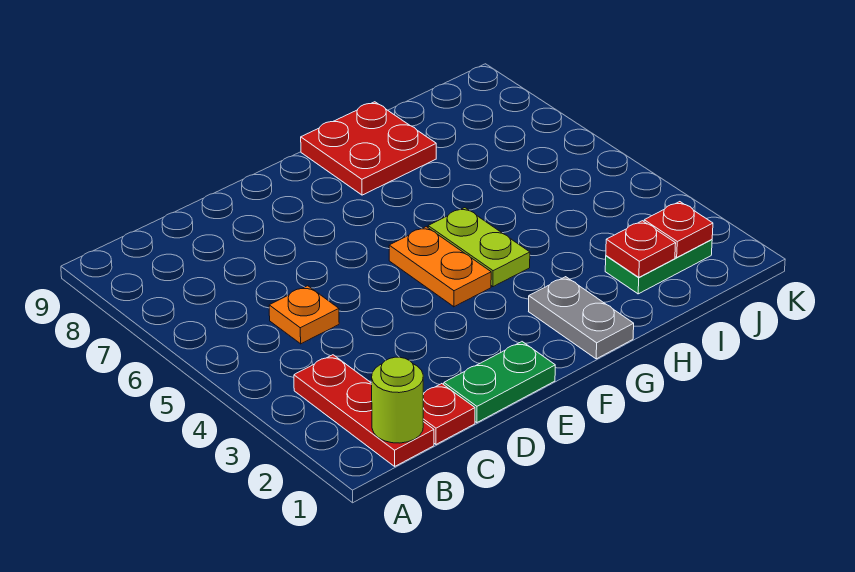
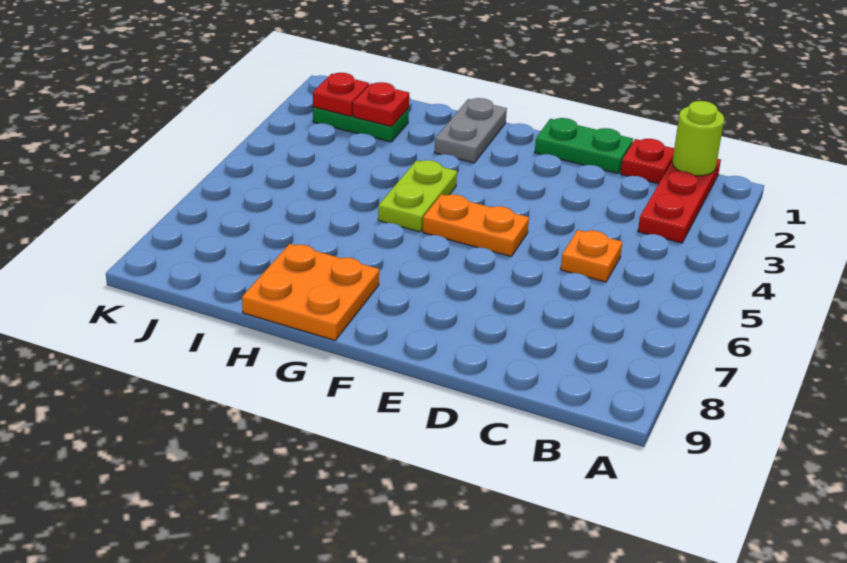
orange 1x2 plate [389,227,491,307] -> orange 1x2 plate turned to [423,194,529,256]
red 2x2 plate [301,102,436,195] -> orange 2x2 plate [242,244,379,340]

